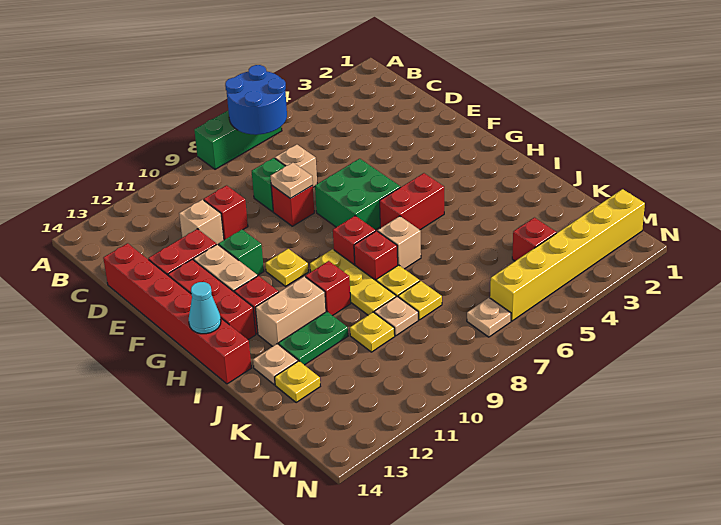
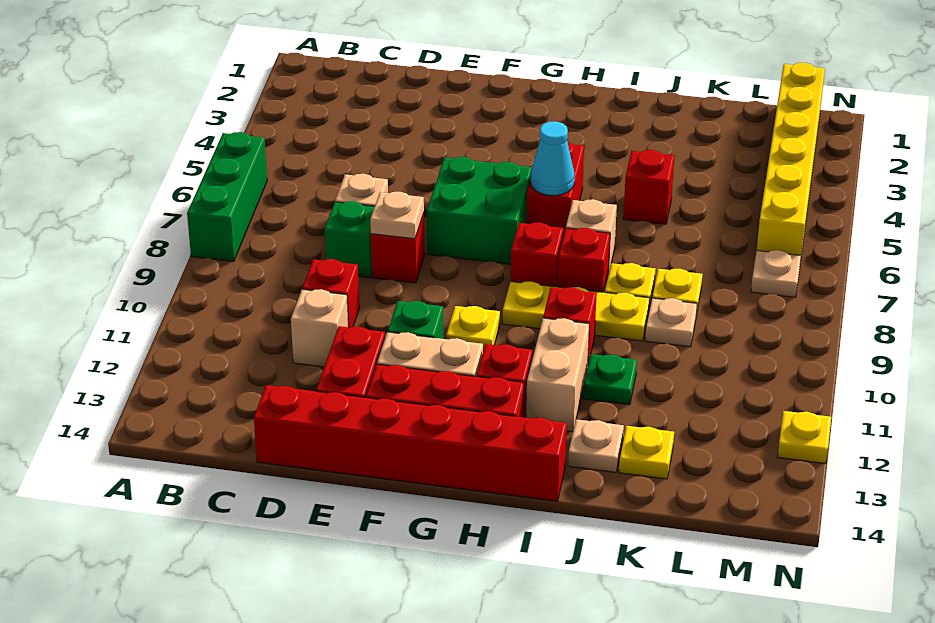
blue 2x2 round brick [225,65,287,135] -> none
cyan 1x1 cone [189,282,221,334] -> cyan 1x1 cone moved to [531,121,574,196]
green 1x2 plate [278,312,348,365] -> green 1x1 plate [583,354,637,405]
yellow 1x1 plate [350,312,395,352] -> yellow 1x1 plate moved to [778,411,831,464]
red 1x1 brick [512,218,556,261] -> red 1x1 brick moved to [623,150,674,224]

